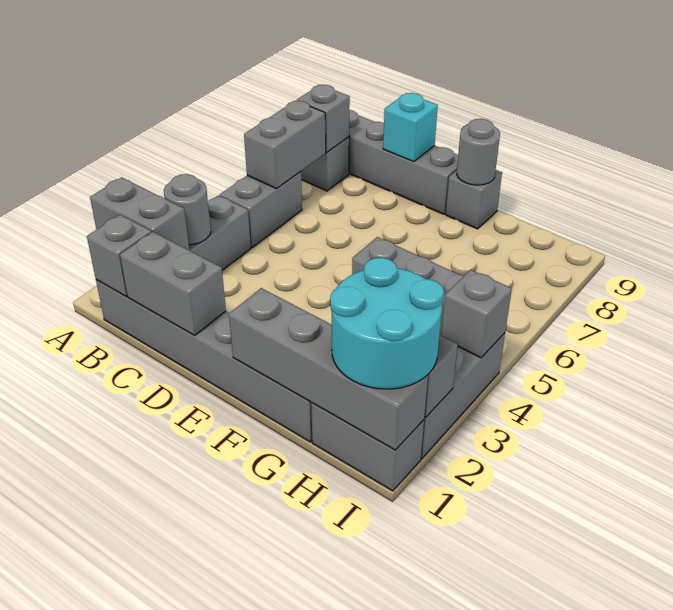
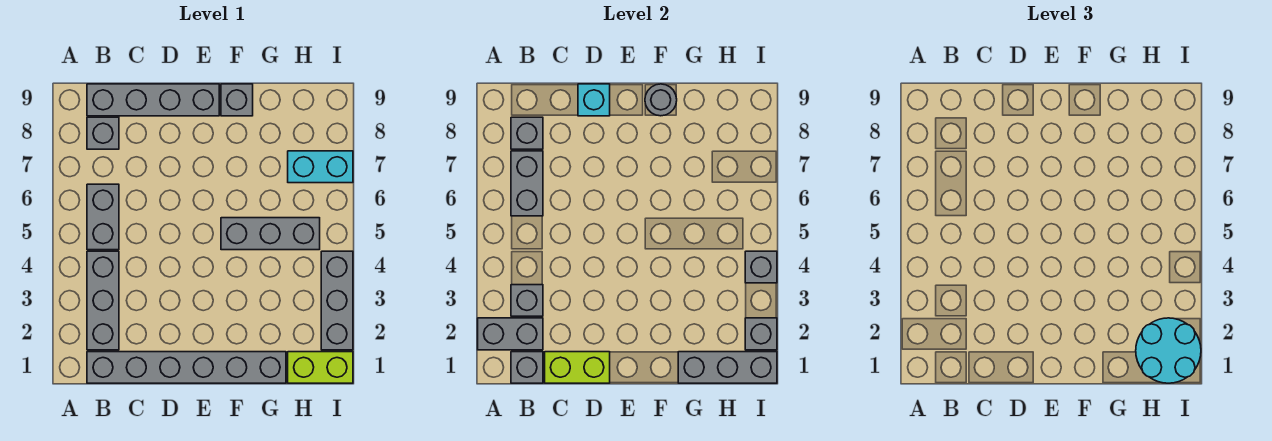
grey 1x1 round brick [164,174,211,245] -> grey 1x1 brick [511,285,543,316]
grey 1x2 brick [120,232,226,336] -> lime 1x2 brick [545,352,610,383]
grey 1x4 brick [229,288,428,450] -> grey 1x3 brick [678,352,777,383]
grey 1x2 brick [311,403,424,491] -> lime 1x2 brick [288,352,353,383]
none -> cyan 1x2 brick [288,151,353,183]

